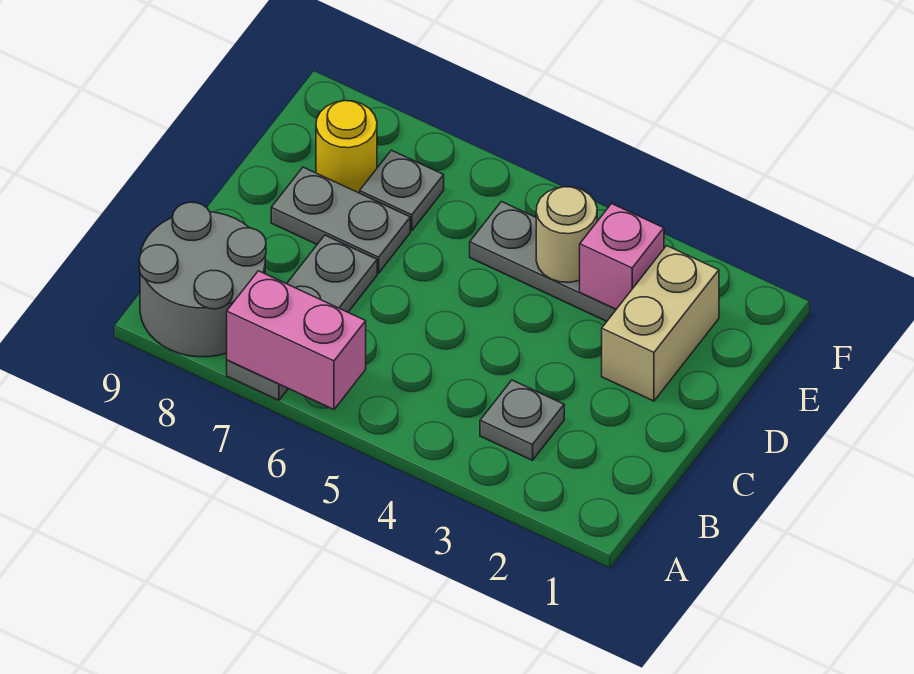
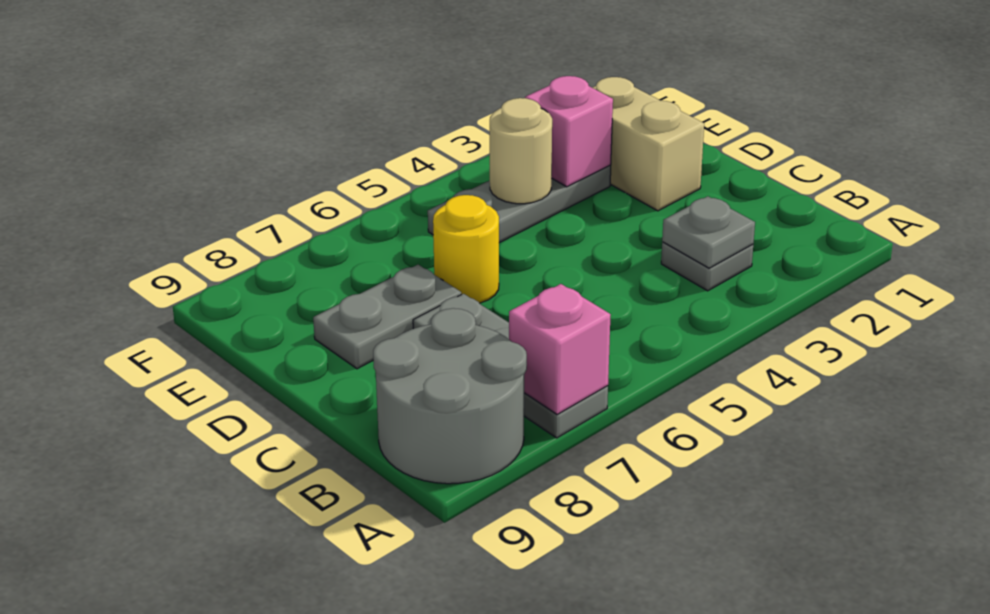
pink 1x2 brick [227,271,366,409] -> pink 1x1 brick [509,284,611,415]
grey 1x1 plate [360,150,444,231] -> grey 1x1 plate moved to [662,196,755,268]
yellow 1x1 round brick [316,101,377,193] -> yellow 1x1 round brick moved to [433,195,499,303]

